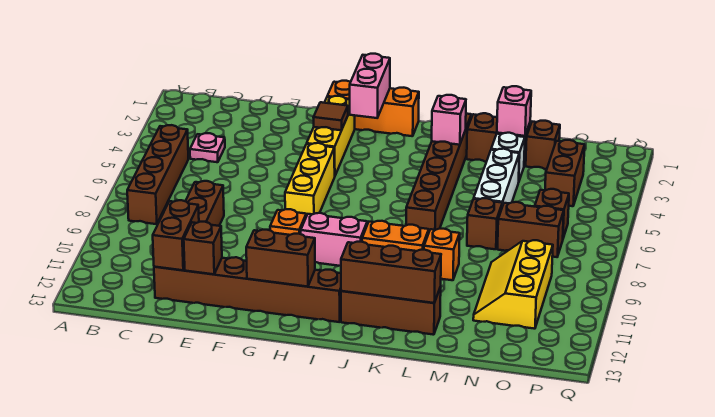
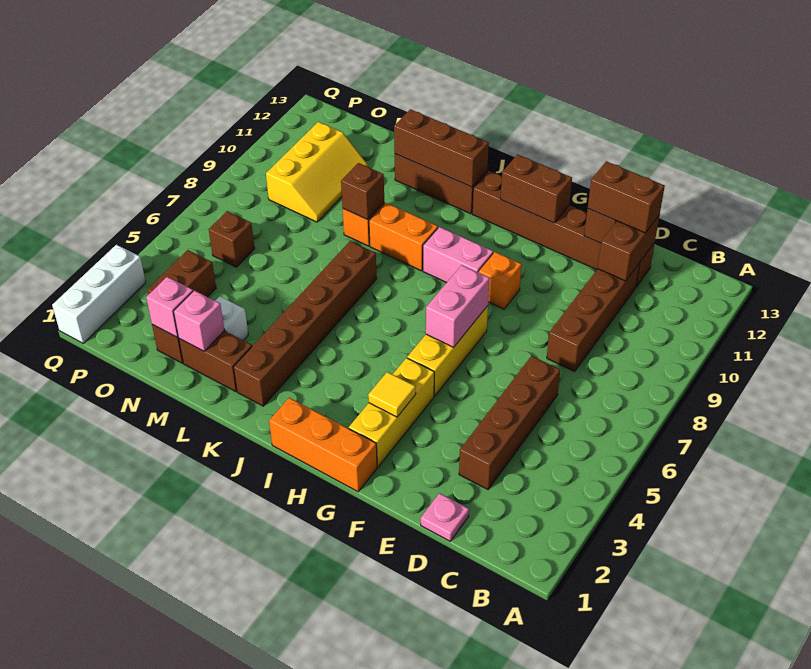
brown 1x4 brick [127,125,188,224] -> brown 1x4 brick moved to [459,356,560,489]
pink 1x1 plate [190,133,225,162] -> pink 1x1 plate moved to [421,493,469,541]
brown 1x1 tile [313,102,348,130] -> yellow 1x1 tile [368,372,416,417]
pink 1x2 brick [350,54,390,118] -> pink 1x2 brick moved to [426,265,490,347]
pink 1x1 brick [432,95,466,145] -> pink 1x1 brick moved to [146,277,193,337]
white 1x3 brick [474,149,519,206] -> white 1x3 brick moved to [52,245,146,343]
brown 1x1 brick [467,198,502,249] -> brown 1x1 brick moved to [341,163,384,220]
brown 1x2 brick [498,202,564,257] -> brown 1x2 brick moved to [588,161,665,233]

